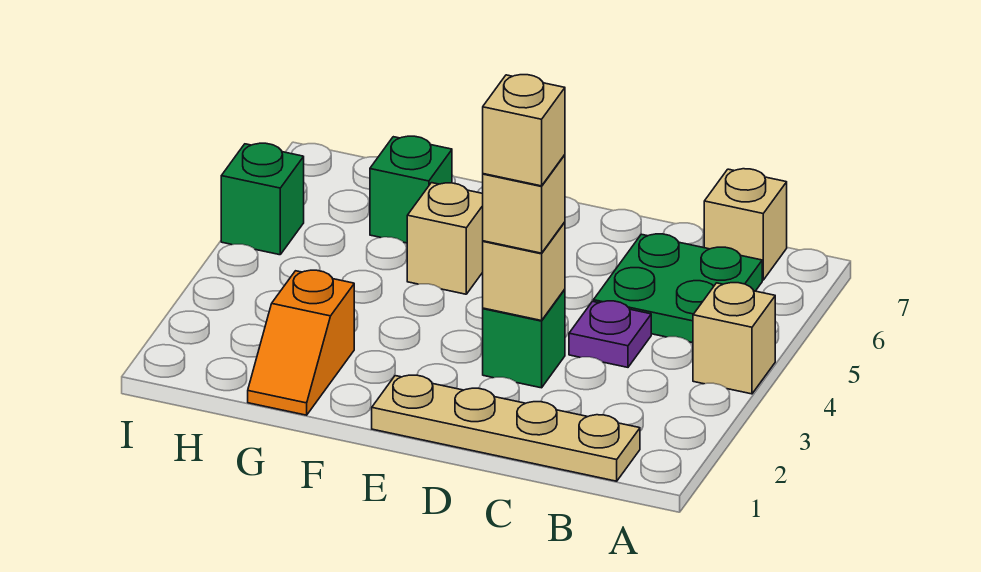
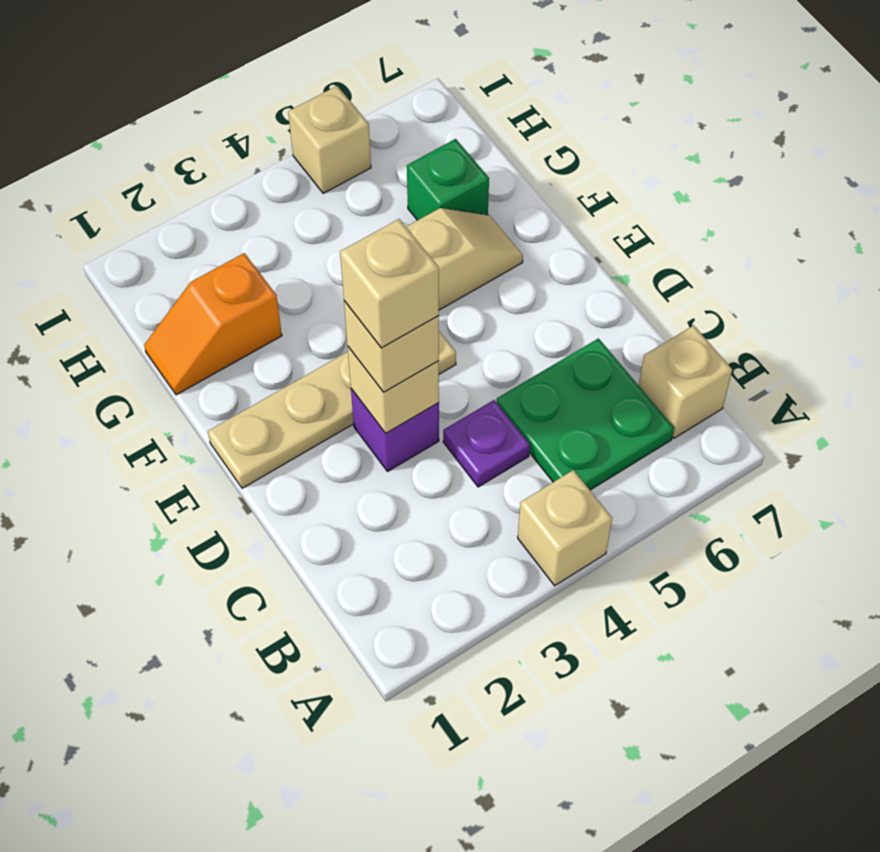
tan 1x4 plate [372,375,640,481] -> tan 1x4 plate turned to [208,331,456,488]
green 1x1 brick [483,289,565,388] -> purple 1x1 brick [351,389,439,472]
green 1x1 brick [221,143,304,255] -> tan 1x1 brick [288,86,371,194]

